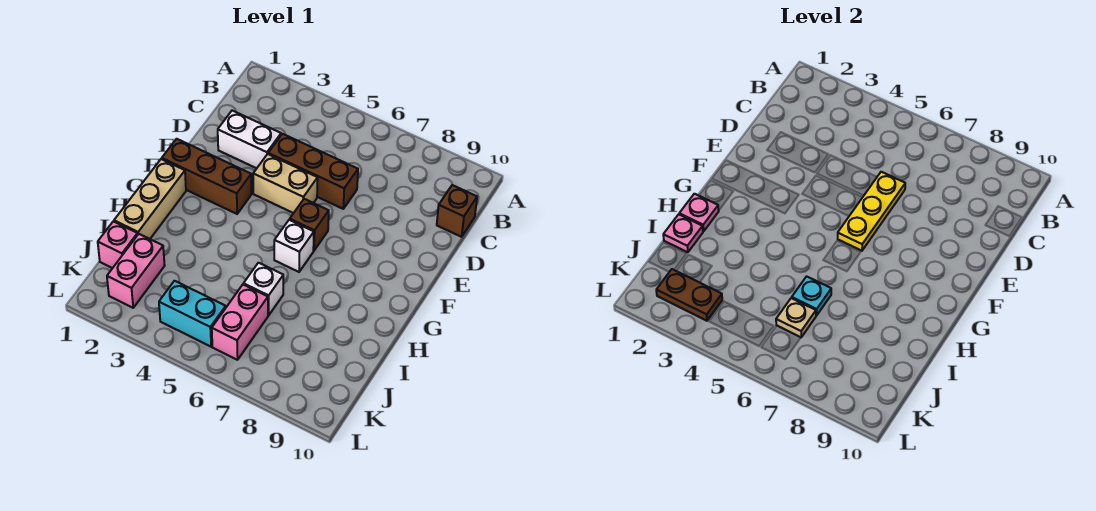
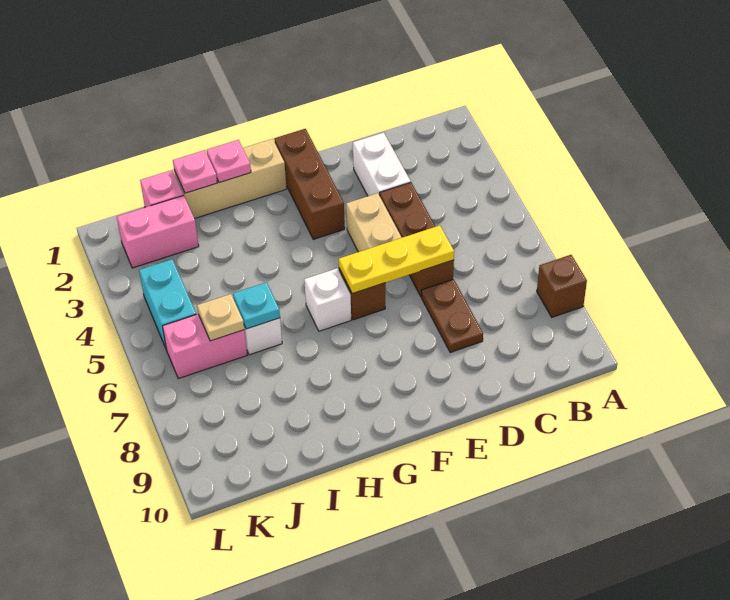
brown 1x1 brick [437,185,477,237] -> brown 1x1 brick moved to [537,255,587,317]
brown 1x2 plate [656,269,722,321] -> brown 1x2 plate moved to [422,279,483,352]

